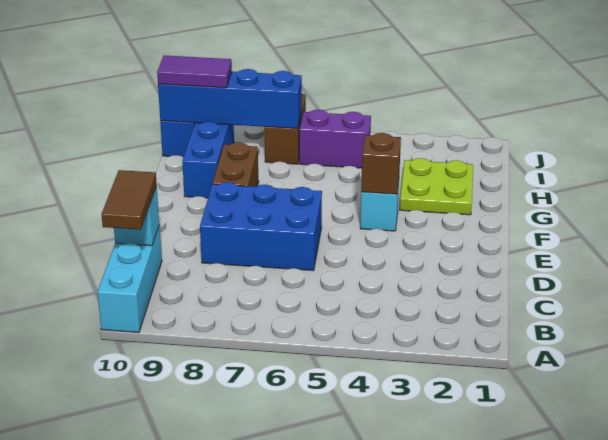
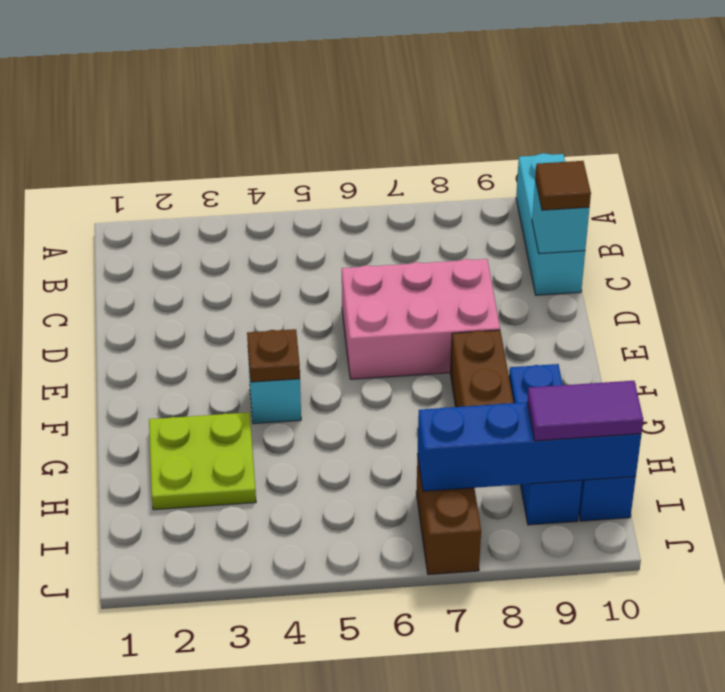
brown 1x2 tile [101,170,157,230] -> brown 1x1 tile [535,161,591,210]
blue 2x3 brick [200,182,322,271] -> pink 2x3 brick [342,259,500,379]
brown 1x1 brick [361,133,401,194] -> brown 1x1 plate [247,329,300,382]
purple 1x2 brick [300,110,371,168] -> none

